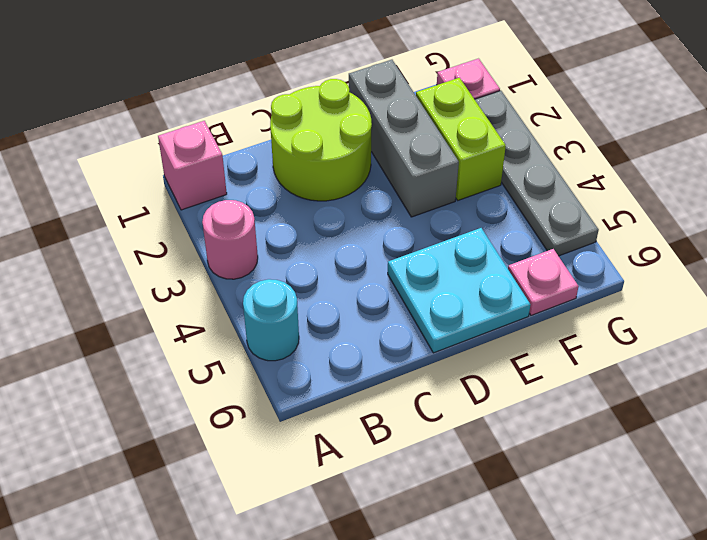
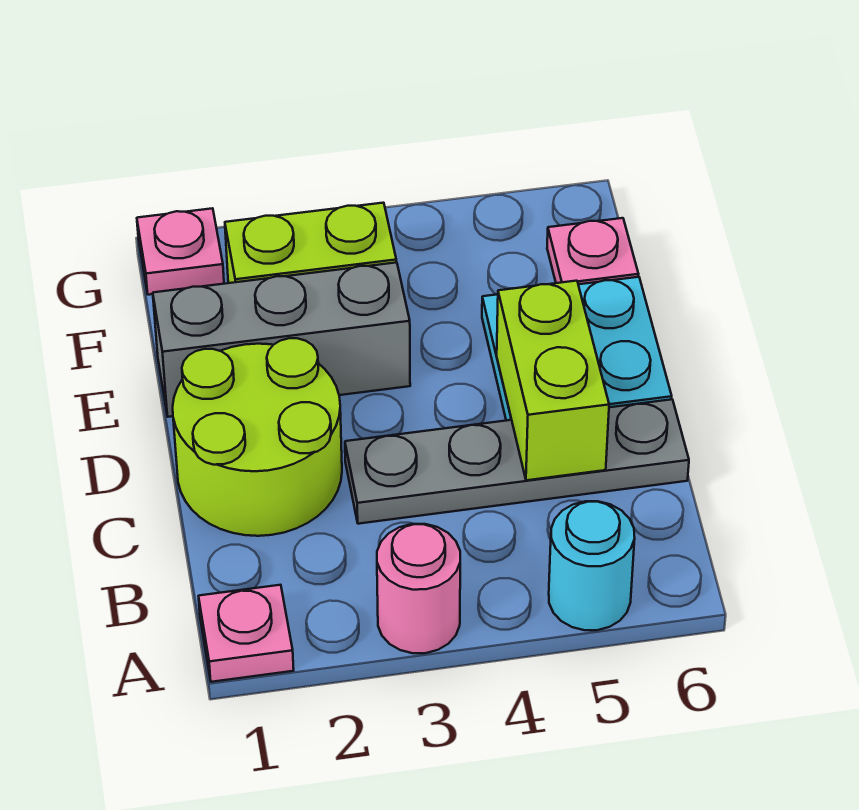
pink 1x1 brick [158,121,227,210] -> pink 1x1 plate [199,585,294,682]
none -> lime 1x2 brick [497,281,609,480]
grey 1x4 plate [475,91,599,256] -> grey 1x4 plate moved to [345,399,689,524]

